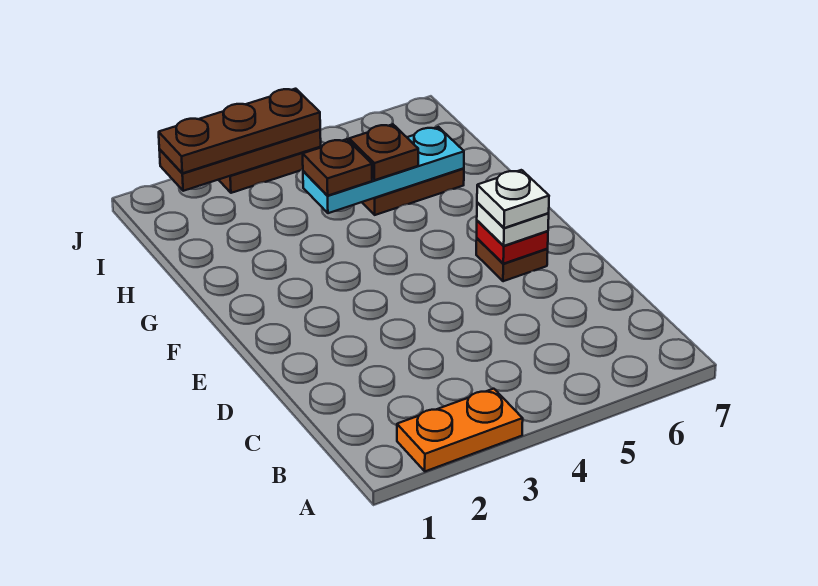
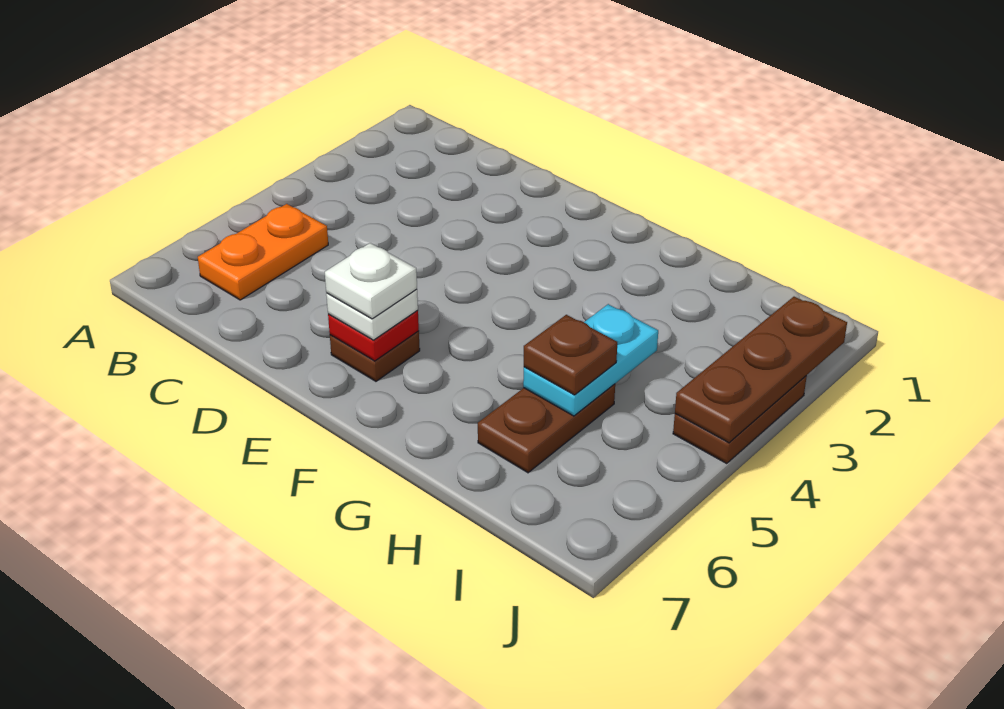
orange 1x2 plate [397,389,523,471] -> orange 1x2 plate moved to [198,204,328,300]
cyan 1x3 plate [303,127,464,213] -> cyan 1x2 plate [523,304,658,416]
brown 1x1 plate [303,139,372,196] -> none
brown 1x3 plate [159,89,320,173] -> none

